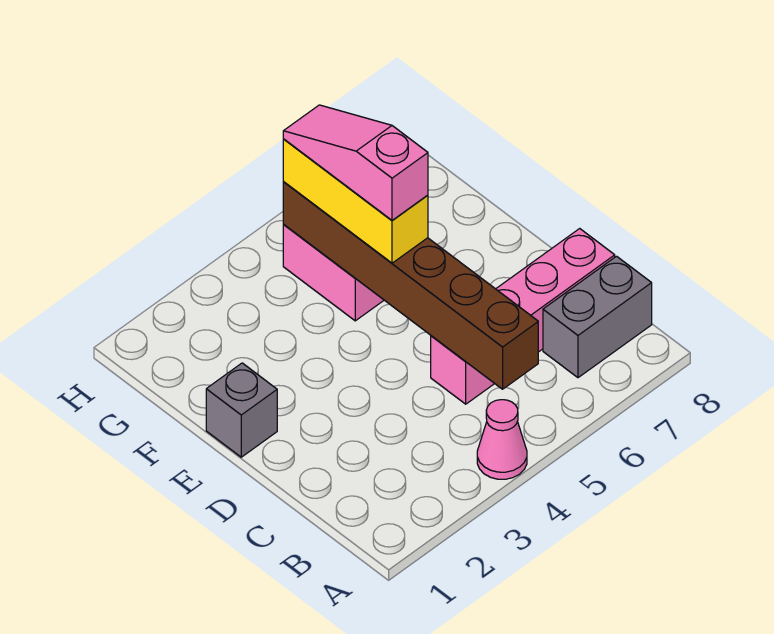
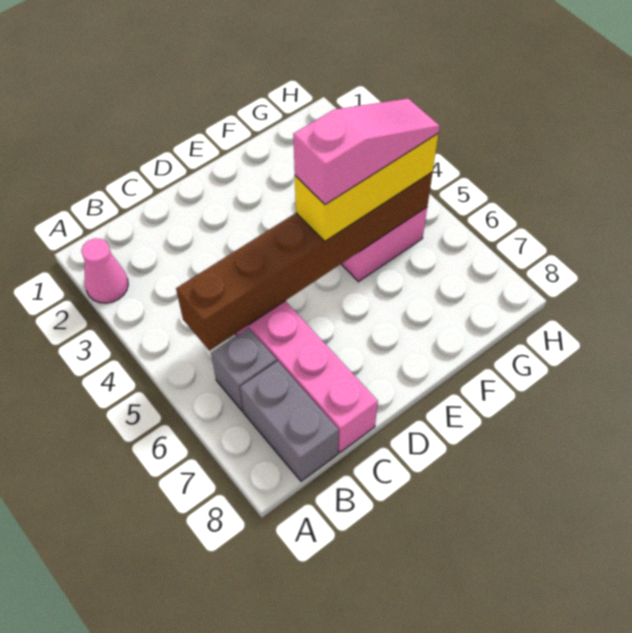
pink 1x1 cone [477,400,527,479] -> pink 1x1 cone moved to [81,238,128,303]
grey 1x1 brick [206,363,277,457] -> grey 1x1 brick moved to [211,328,277,411]

